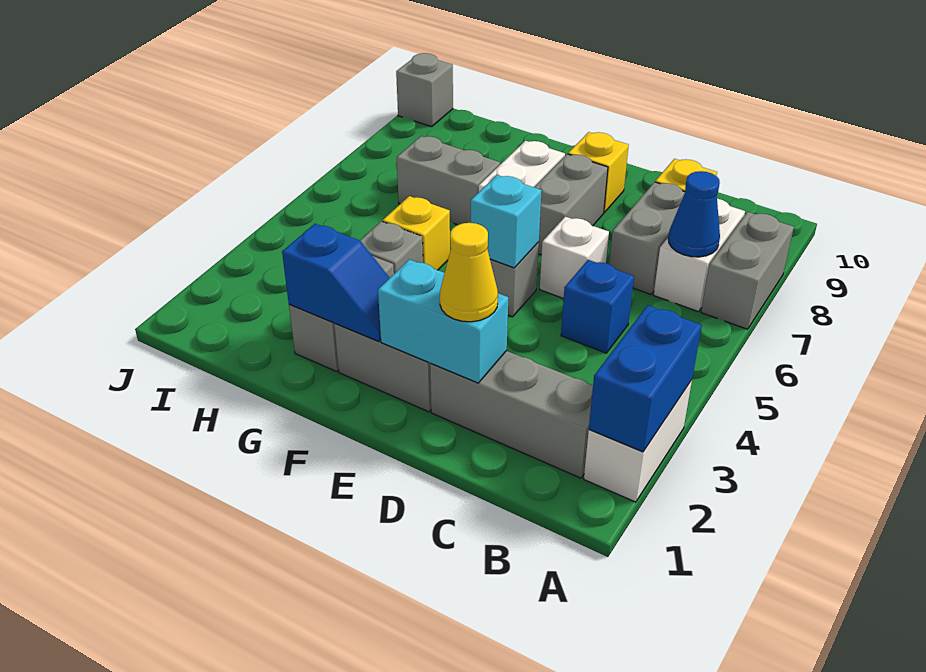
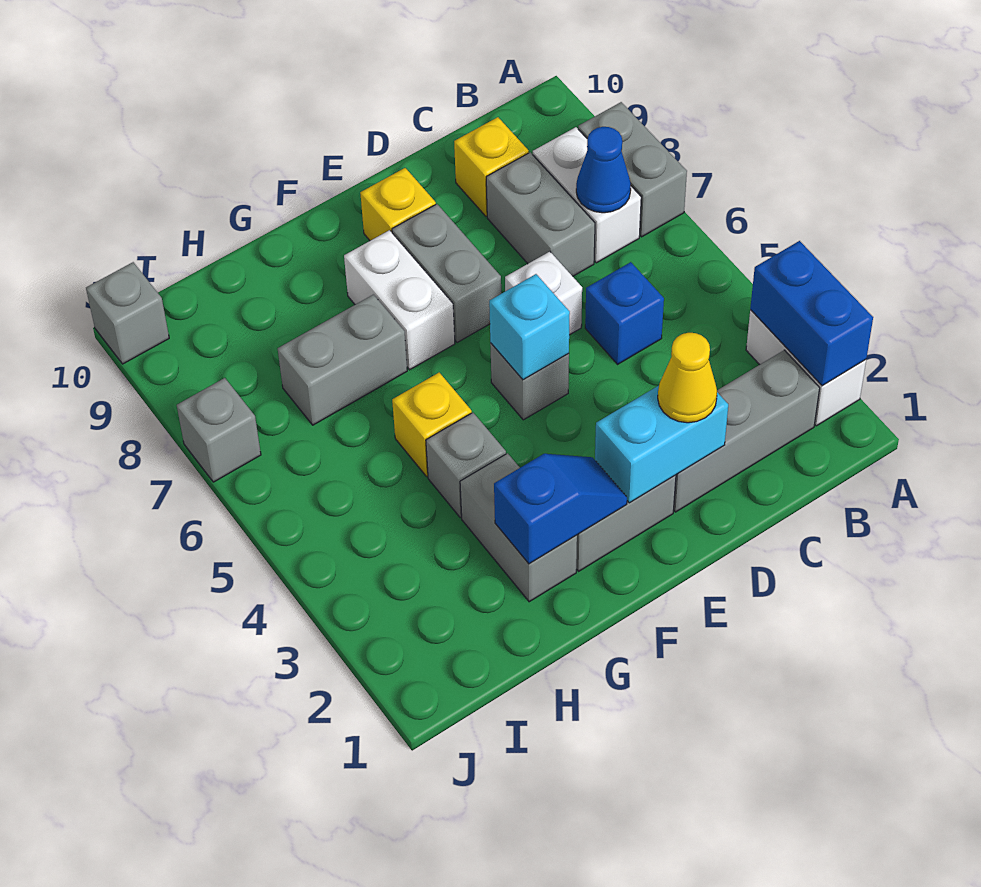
none -> grey 1x1 brick [177,378,261,482]

